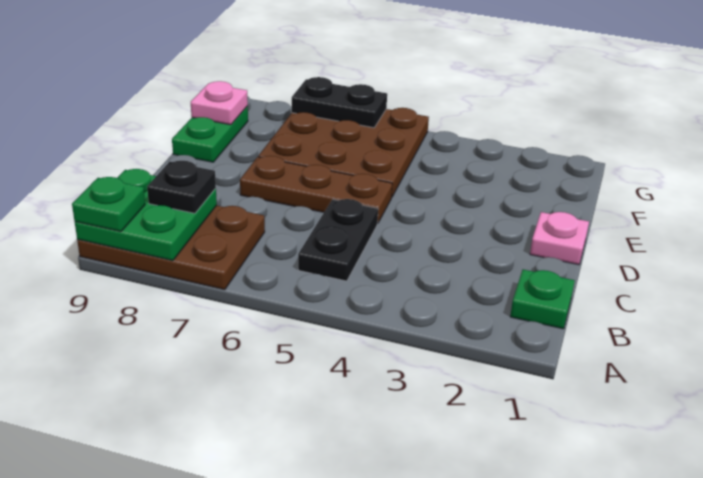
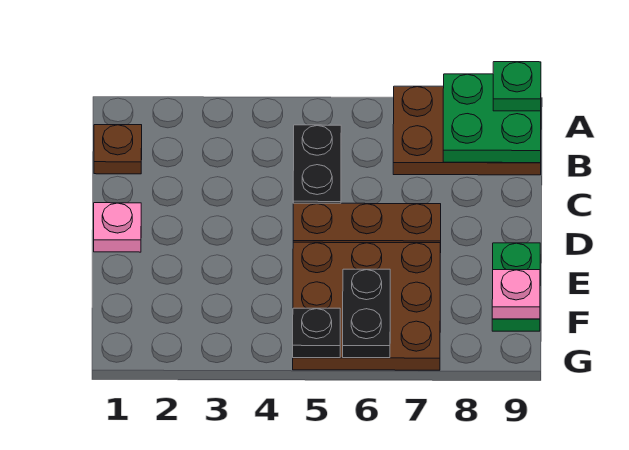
green 1x1 plate [510,270,575,329] -> brown 1x1 plate [94,125,142,174]
black 1x1 plate [147,161,216,213] -> black 1x1 plate moved to [293,308,340,358]
black 1x2 plate [292,77,387,128] -> black 1x2 plate turned to [343,269,390,358]

